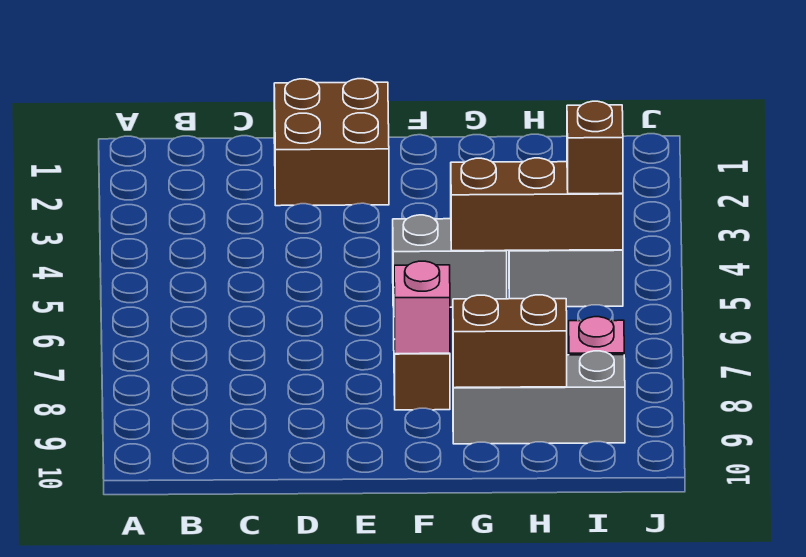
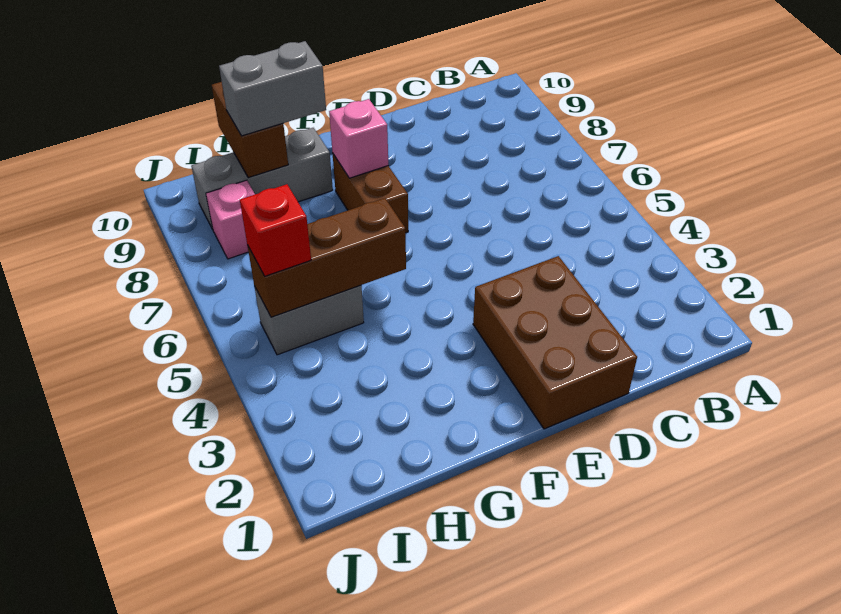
brown 2x2 brick [274,79,389,206] -> brown 2x3 brick [473,256,637,429]
grey 1x2 brick [393,215,507,307] -> grey 1x2 brick moved to [219,41,326,136]
brown 1x2 brick [453,295,567,388] -> brown 1x2 brick turned to [212,82,288,178]
brown 1x1 brick [567,101,623,194] -> red 1x1 brick [240,184,311,276]

